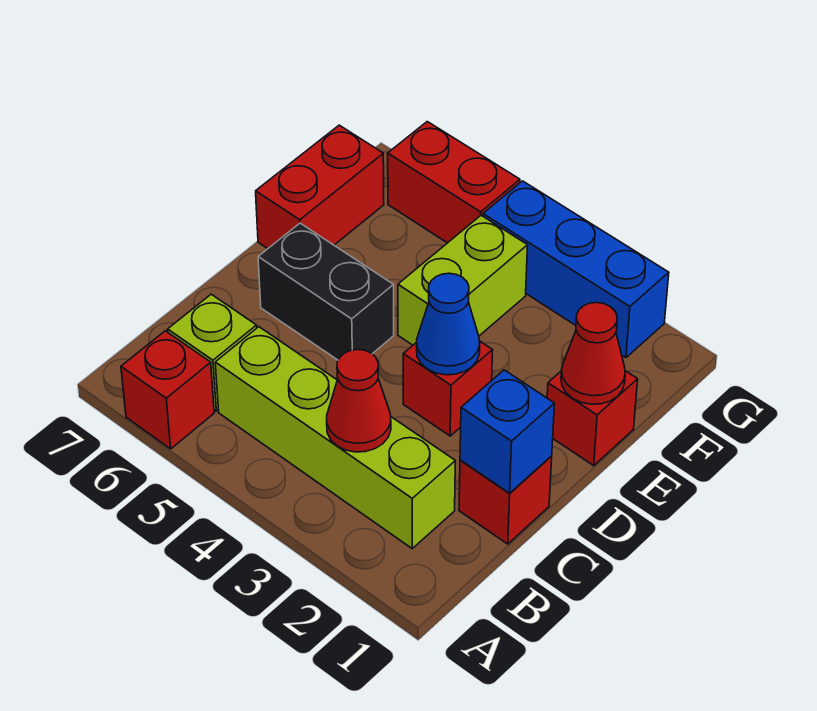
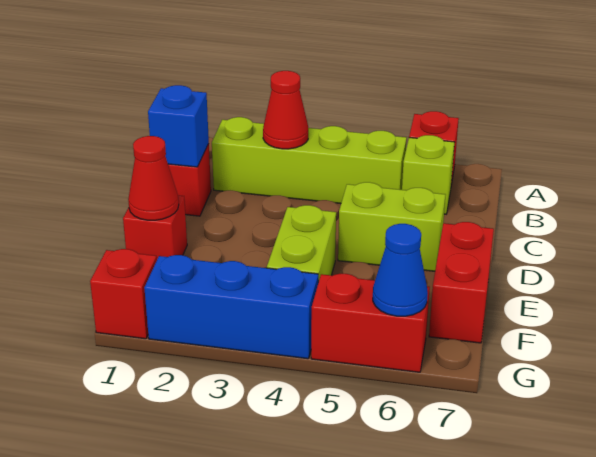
red 1x1 brick [403,341,493,436] -> red 1x1 brick moved to [90,249,157,339]
blue 1x1 cone [417,273,480,375] -> blue 1x1 cone moved to [373,224,428,316]
black 1x2 brick [258,223,394,360] -> lime 1x2 brick [338,182,445,271]

